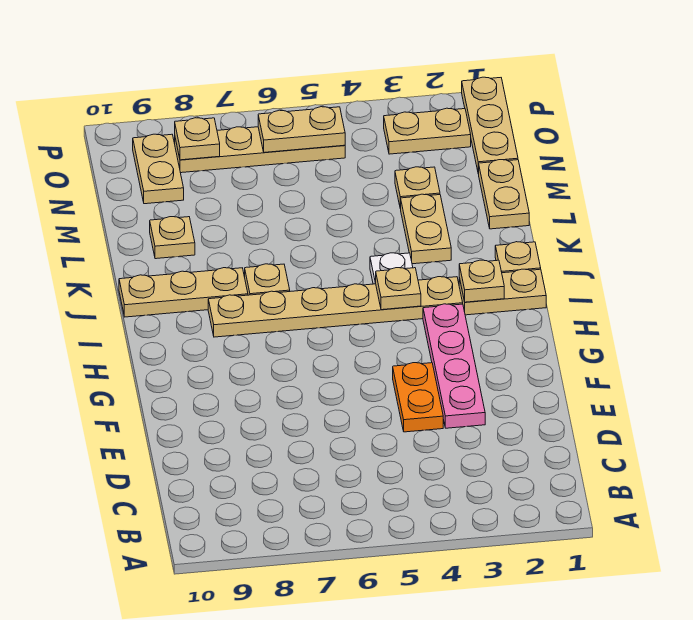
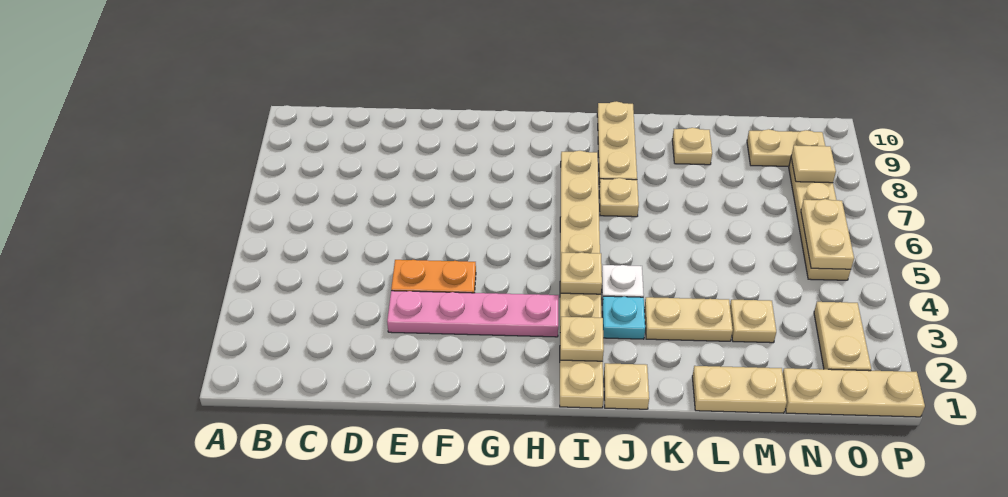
none -> cyan 1x1 plate [602,296,645,339]
tan 1x1 plate [175,118,220,160] -> tan 1x1 tile [791,145,836,183]

